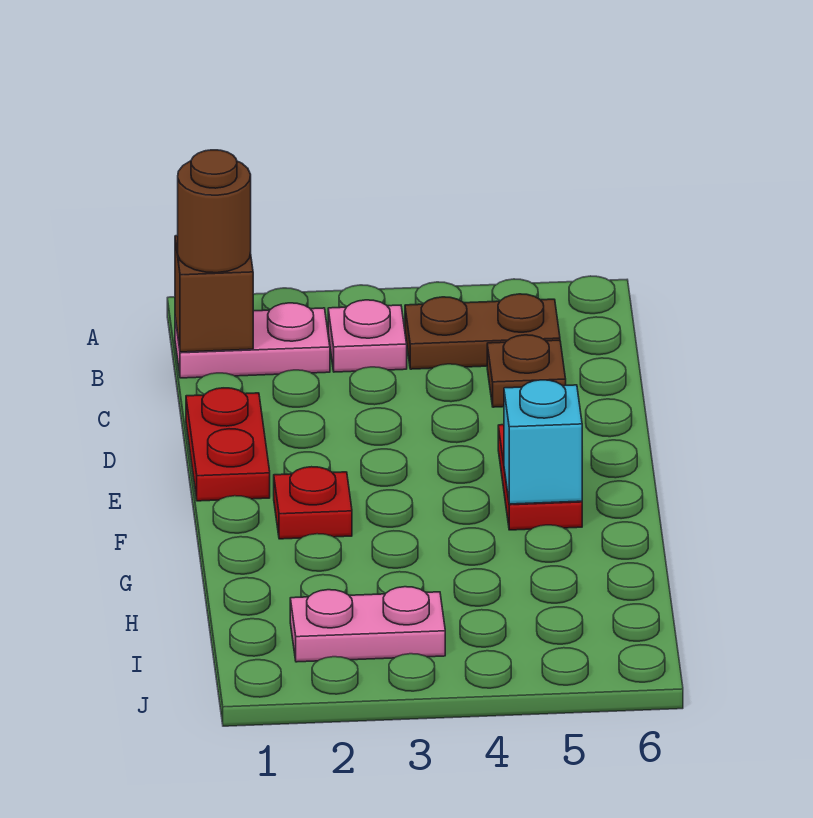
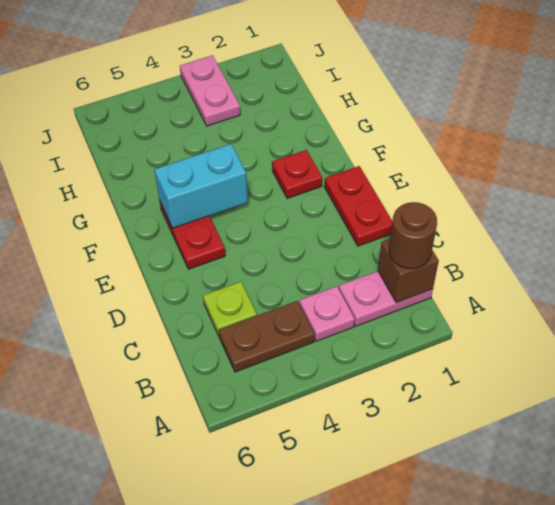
brown 1x1 plate [487,335,566,407] -> lime 1x1 plate [203,282,257,336]
cyan 1x1 brick [504,380,582,504] -> cyan 1x2 brick [154,144,248,228]
pink 1x2 plate [290,587,445,662] -> pink 1x2 plate turned to [180,55,240,126]

